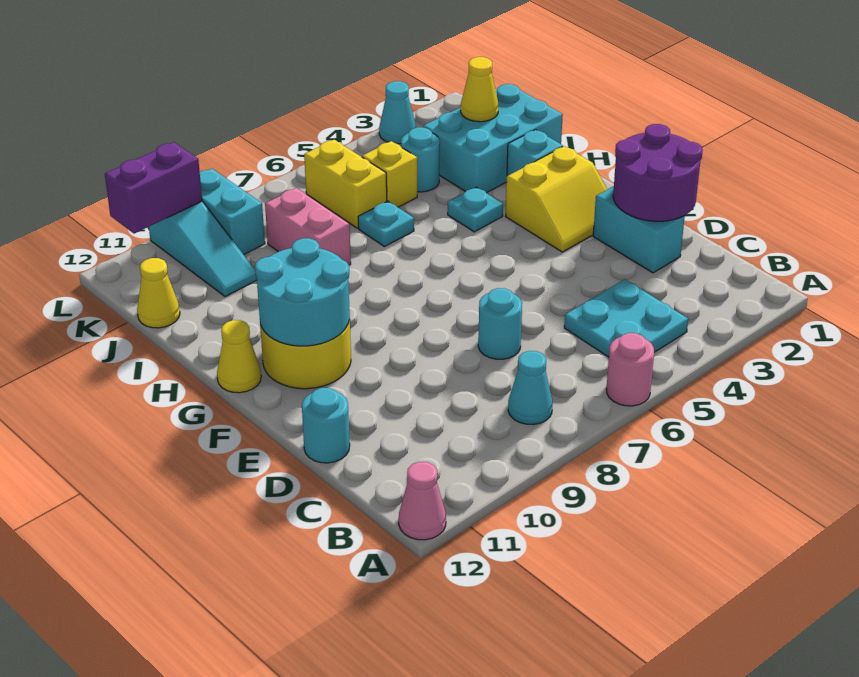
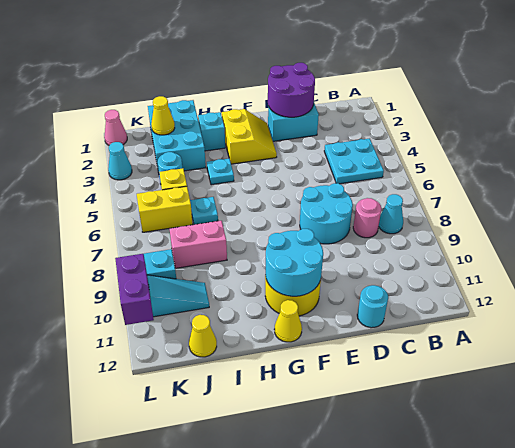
pink 1x1 round brick [606,333,654,406] -> pink 1x1 round brick moved to [353,198,381,238]
pink 1x1 cone [399,462,446,540] -> pink 1x1 cone moved to [104,110,127,145]
cyan 1x1 round brick [478,288,522,359] -> cyan 2x2 round brick [300,183,353,244]

